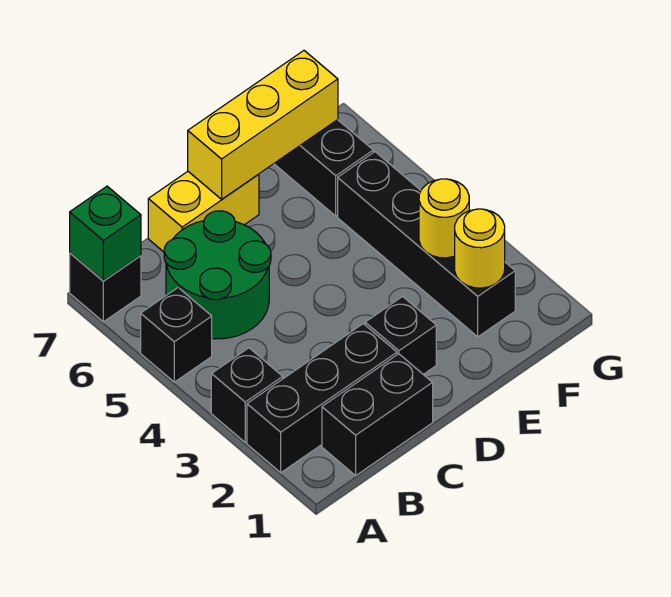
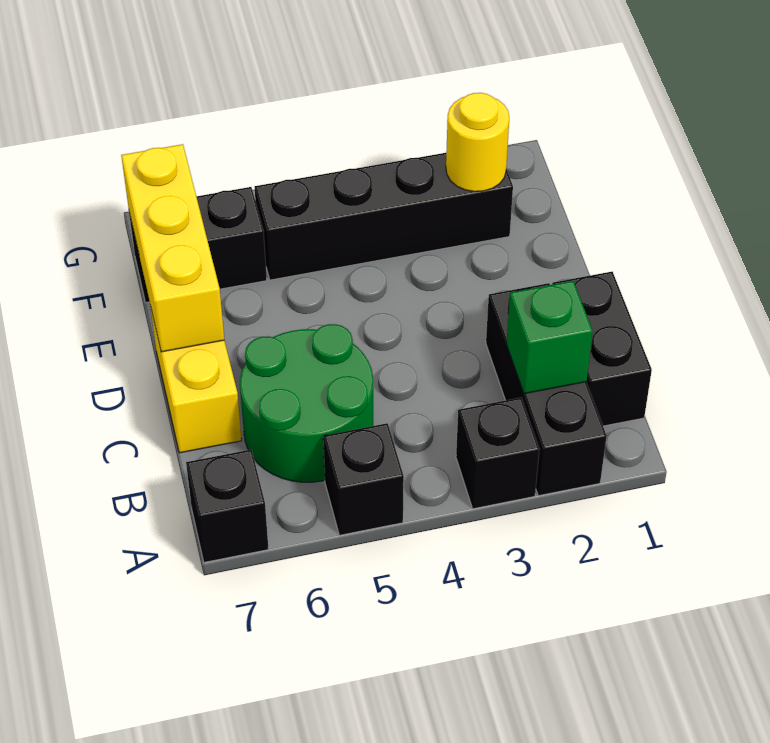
green 1x1 brick [70,186,141,281] -> green 1x1 brick moved to [506,281,593,394]
black 1x1 brick [365,296,436,374] -> none
yellow 1x1 round brick [419,179,469,258] -> none

